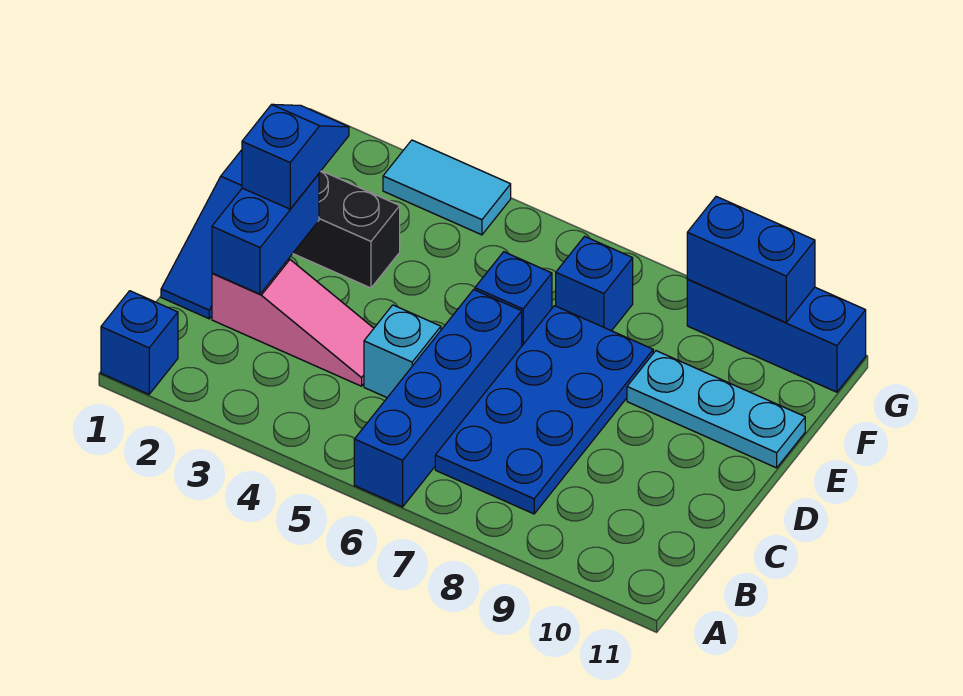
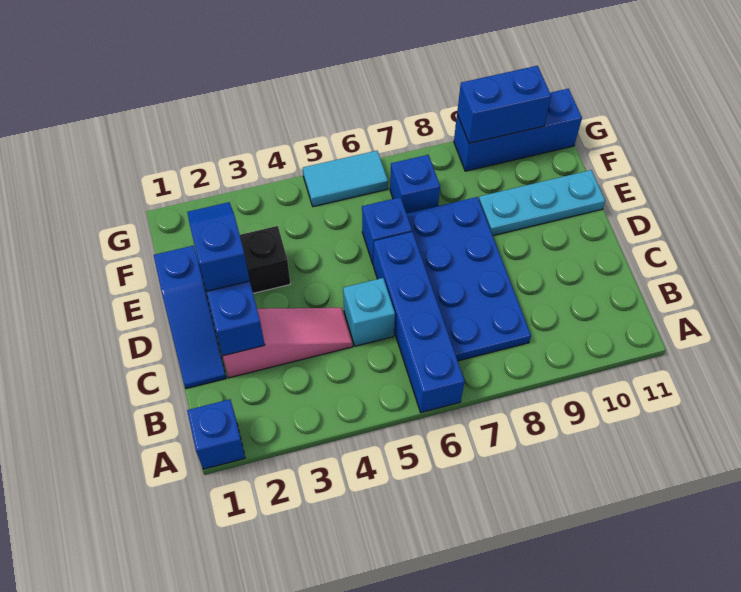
cyan 1x2 tile [383,140,511,235] -> cyan 1x2 tile moved to [303,151,388,207]

